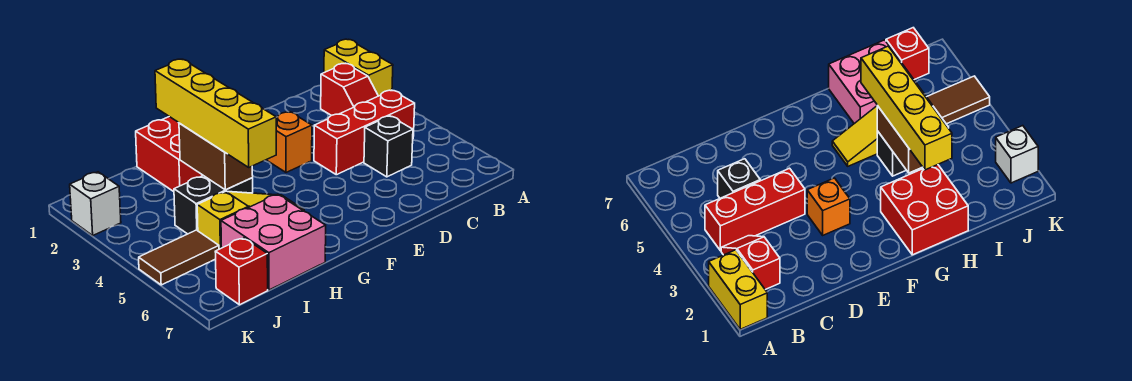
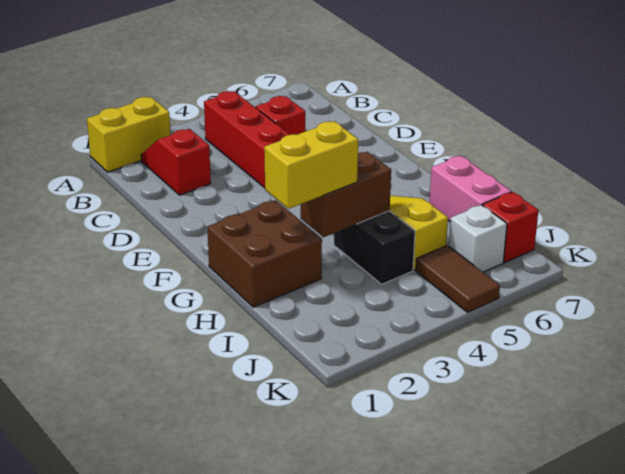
red 1x2 slope [321,63,378,115] -> red 1x2 slope turned to [141,129,211,195]
black 1x1 brick [364,116,413,177] -> red 1x1 brick [256,96,305,135]
orange 1x1 brick [267,112,312,172] -> none
red 2x2 brick [136,117,203,192] -> brown 2x2 brick [207,200,322,307]
yellow 1x4 brick [155,59,276,167] -> yellow 1x2 brick [264,121,358,209]
pink 2x2 brick [221,194,326,290] -> pink 1x2 brick [429,156,511,222]
white 1x1 brick [70,172,121,235] -> white 1x1 brick moved to [449,205,507,272]

